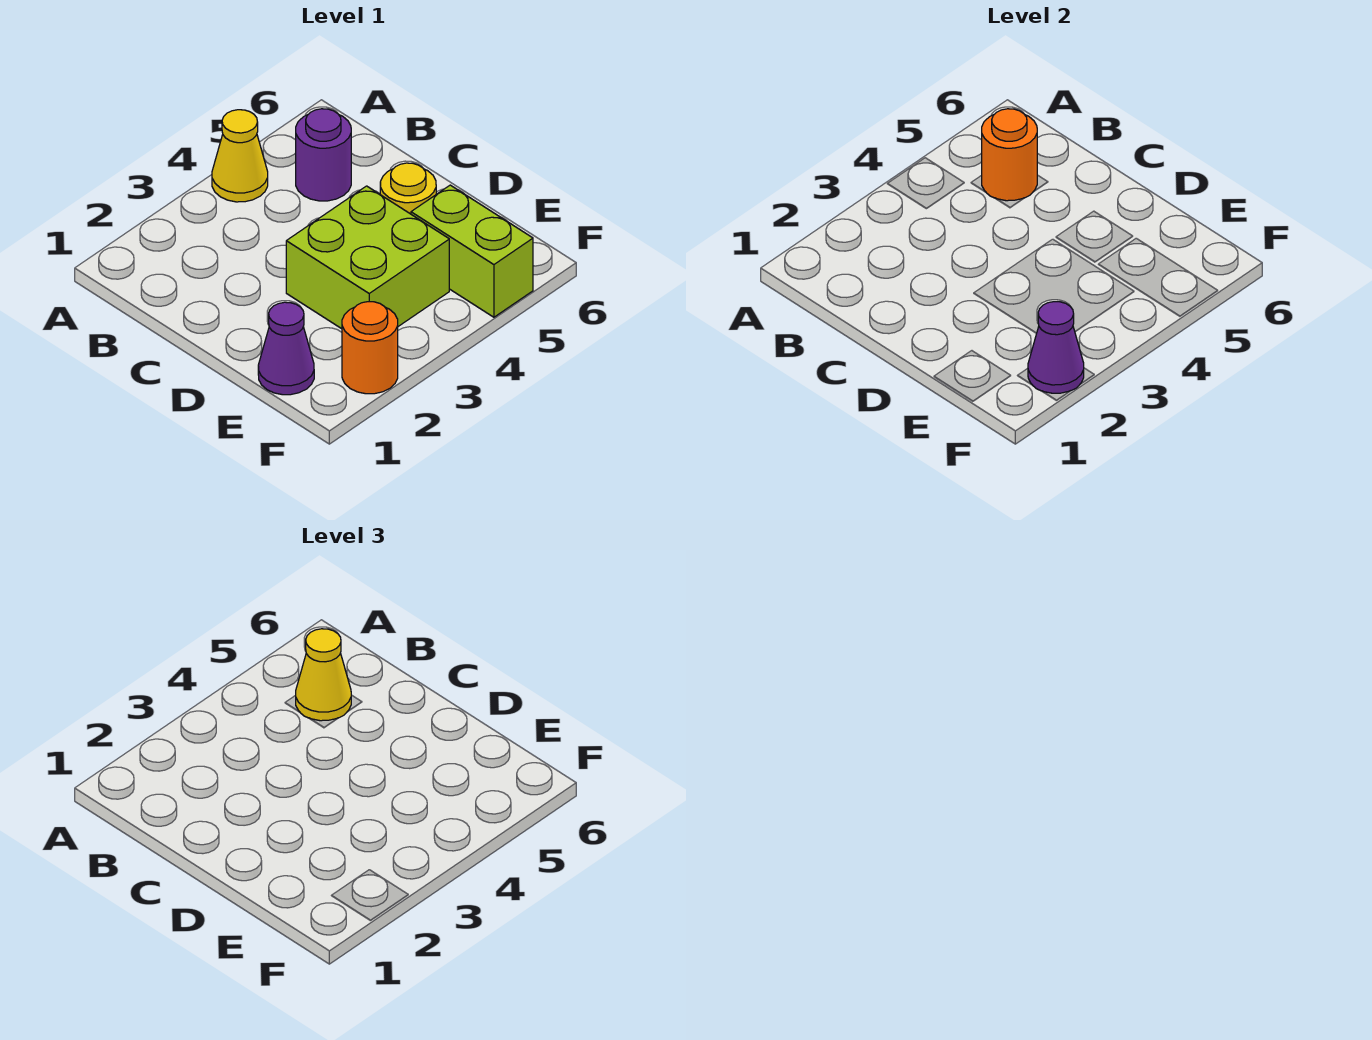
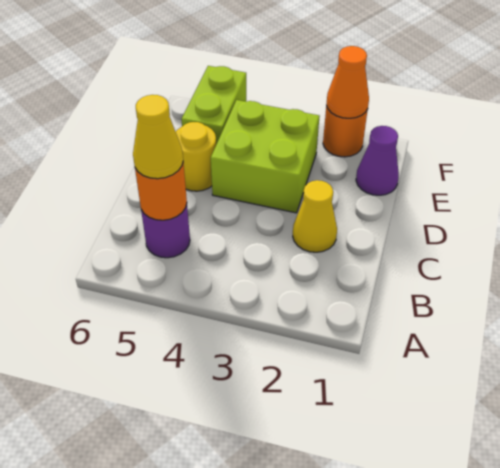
yellow 1x1 cone [212,110,268,202] -> yellow 1x1 cone moved to [293,180,337,252]
purple 1x1 cone [1028,302,1084,393] -> orange 1x1 cone [326,46,369,118]

